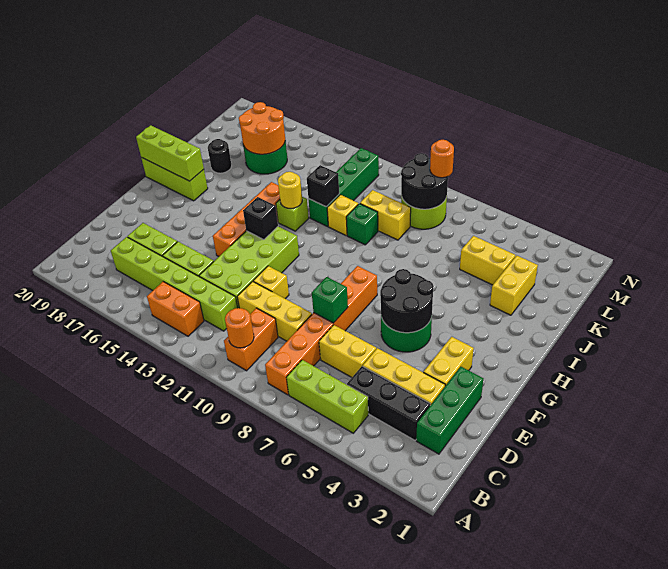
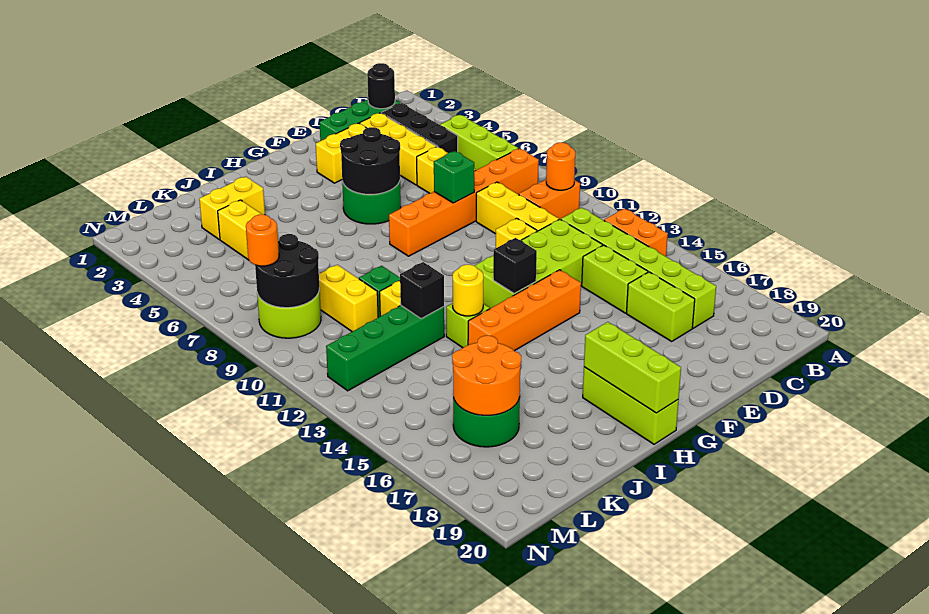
black 1x1 round brick [208,139,232,173] -> black 1x1 round brick moved to [367,63,395,109]

